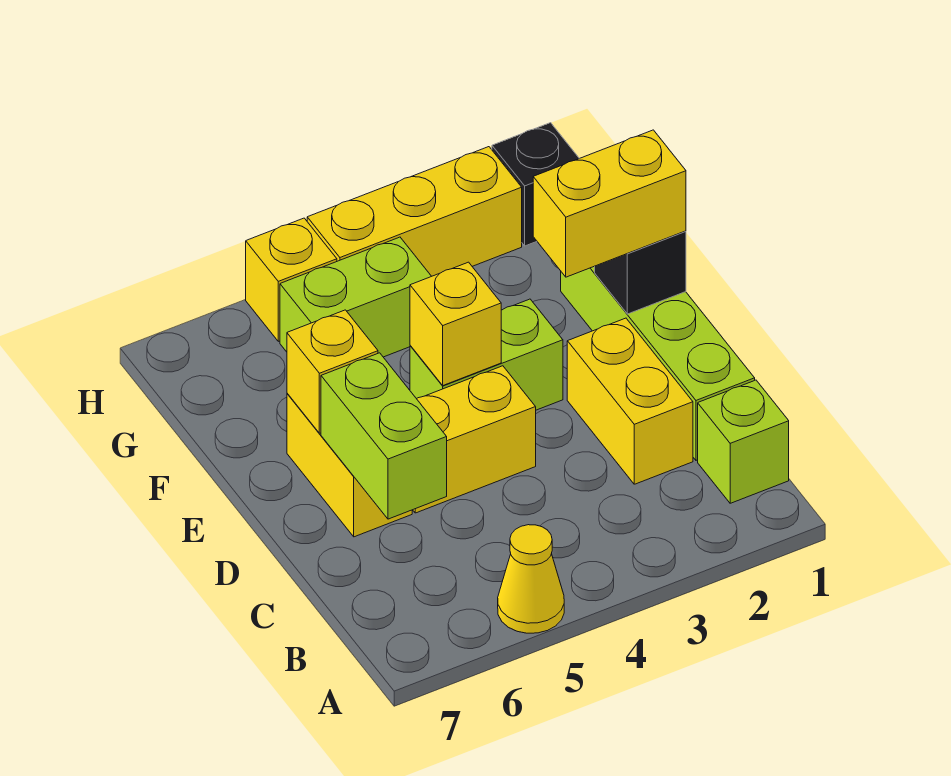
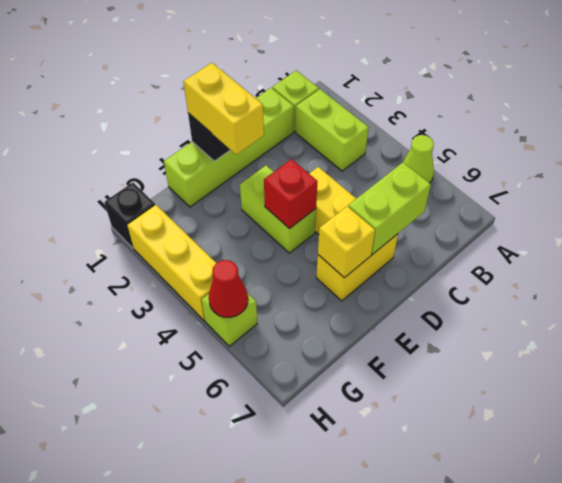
yellow 1x1 cone [498,525,564,633] -> lime 1x1 cone [403,135,434,183]
yellow 1x2 brick [567,318,693,484] -> none
yellow 1x1 brick [410,262,501,386] -> red 1x1 brick [264,159,317,229]
lime 1x2 brick [280,237,431,357] -> lime 1x2 brick moved to [296,89,369,171]
yellow 1x1 brick [246,218,337,341] -> lime 1x1 brick [201,293,257,346]
none -> red 1x1 cone [209,260,248,317]

